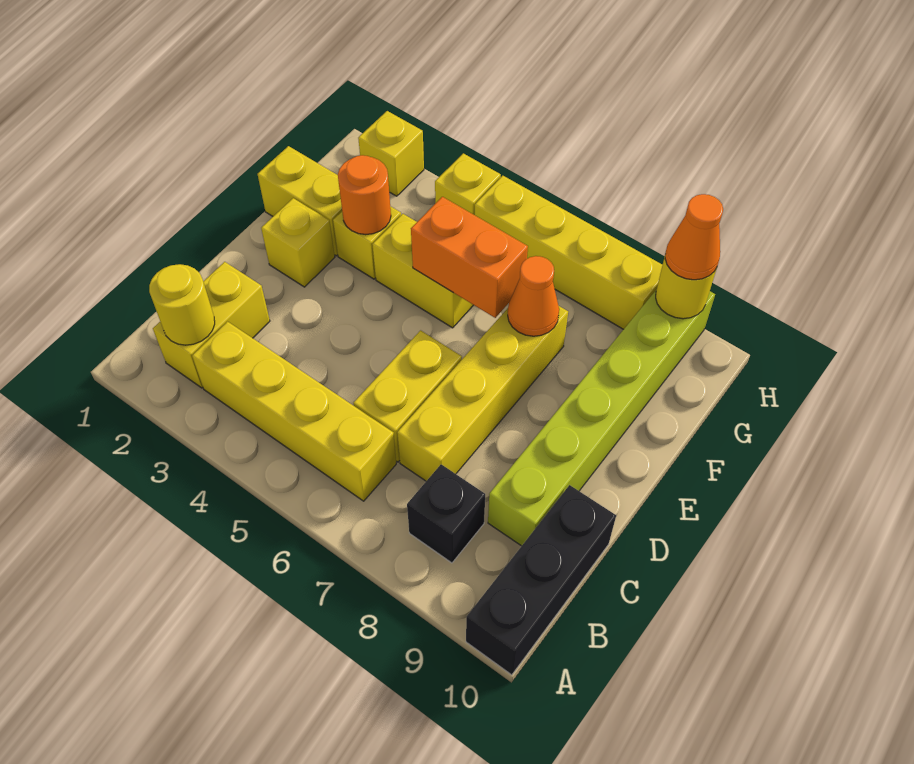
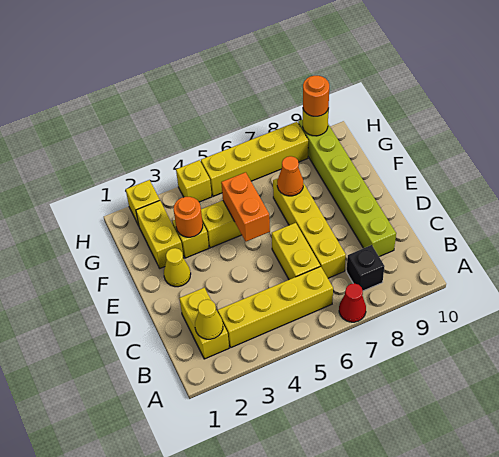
none -> red 1x1 cone [339,283,366,322]
black 1x3 brick [466,485,616,675] -> none
yellow 1x1 round brick [149,264,215,345] -> yellow 1x1 cone [195,299,223,339]
yellow 1x1 brick [261,198,335,287] -> yellow 1x1 cone [164,248,191,287]
yellow 1x2 brick [258,146,342,256] -> yellow 1x2 brick turned to [136,201,184,268]
orange 1x2 brick [411,197,528,318] -> orange 1x2 brick turned to [221,172,270,241]
orange 1x1 cone [665,194,723,280] -> orange 1x1 round brick [303,76,329,116]

